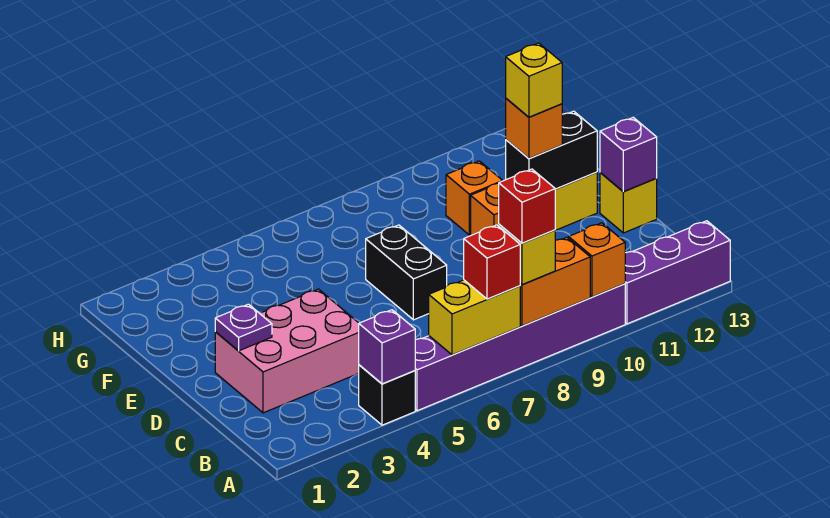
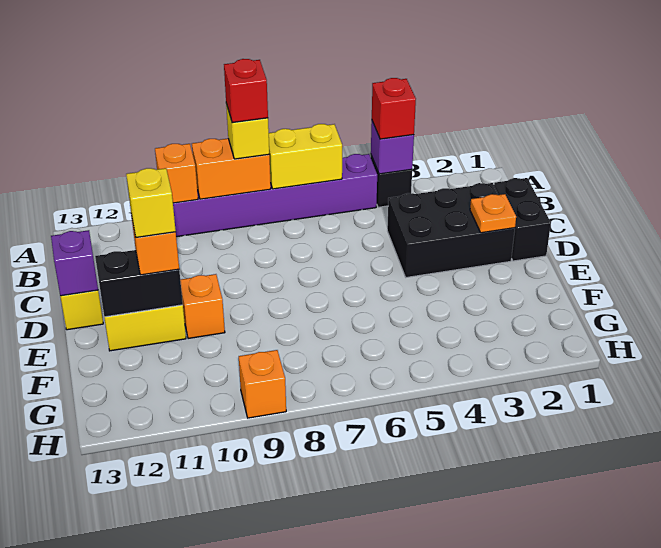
red 1x1 brick [464,225,520,299] -> red 1x1 brick moved to [372,78,416,139]
purple 1x3 brick [625,221,730,324] -> none
pink 2x3 brick [215,289,359,413] -> black 2x3 brick [387,183,515,277]
purple 1x1 plate [215,304,272,351] -> orange 1x1 plate [470,194,516,233]
black 1x2 brick [366,225,447,320] -> black 1x2 brick moved to [494,178,551,261]
orange 1x1 brick [446,161,502,235] -> orange 1x1 brick moved to [239,350,286,418]

